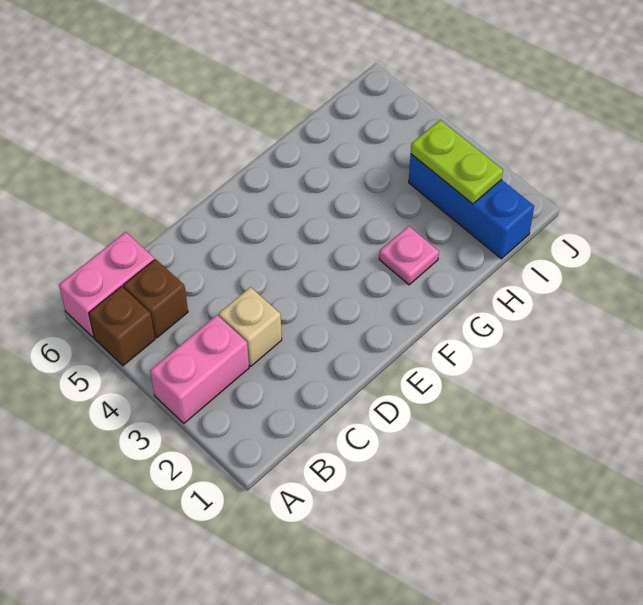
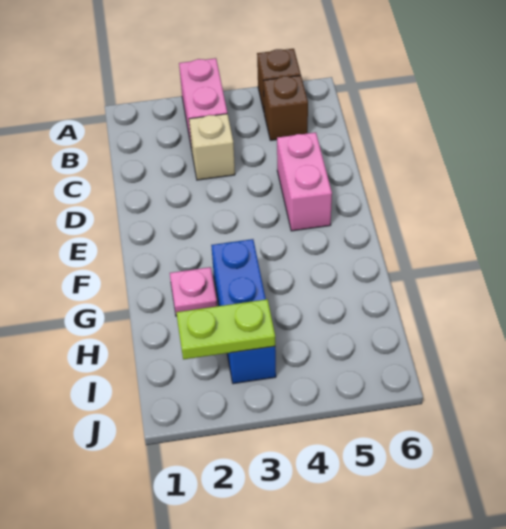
pink 1x2 brick [59,232,154,338] -> pink 1x2 brick moved to [277,132,332,231]
blue 1x3 brick [409,154,534,259] -> blue 1x3 brick turned to [211,239,276,384]

